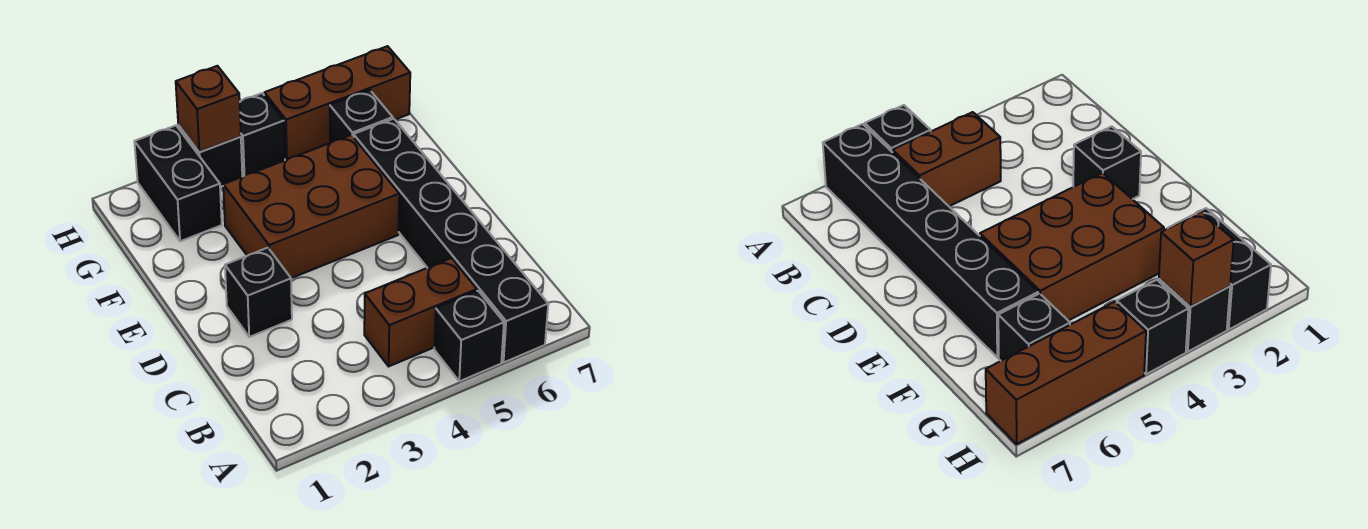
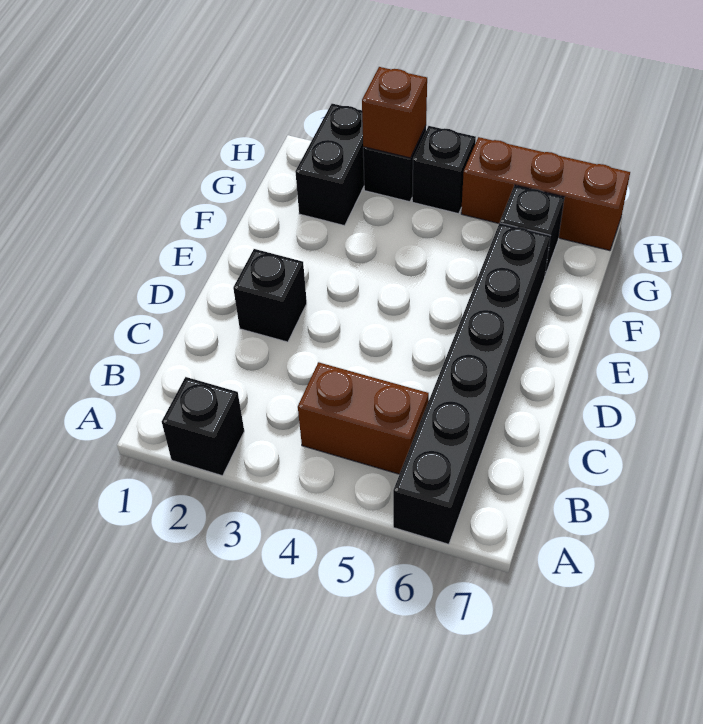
black 1x1 brick [434,291,504,381] -> black 1x1 brick moved to [162,377,244,476]
brown 2x3 brick [223,135,399,278] -> none

